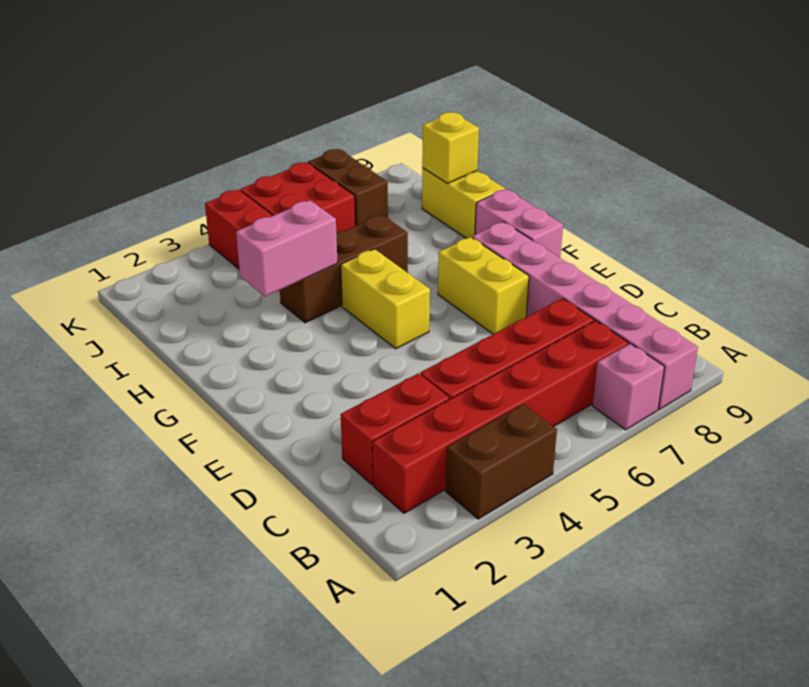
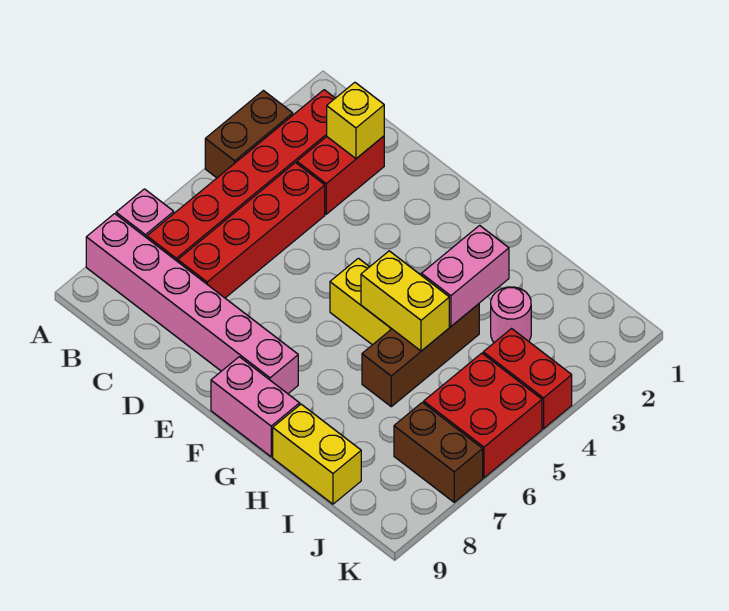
yellow 1x2 brick [438,237,529,334] -> yellow 1x2 brick moved to [361,251,449,351]
none -> pink 1x1 round brick [491,287,531,342]
yellow 1x1 brick [422,112,479,183] -> yellow 1x1 brick moved to [327,82,384,159]

